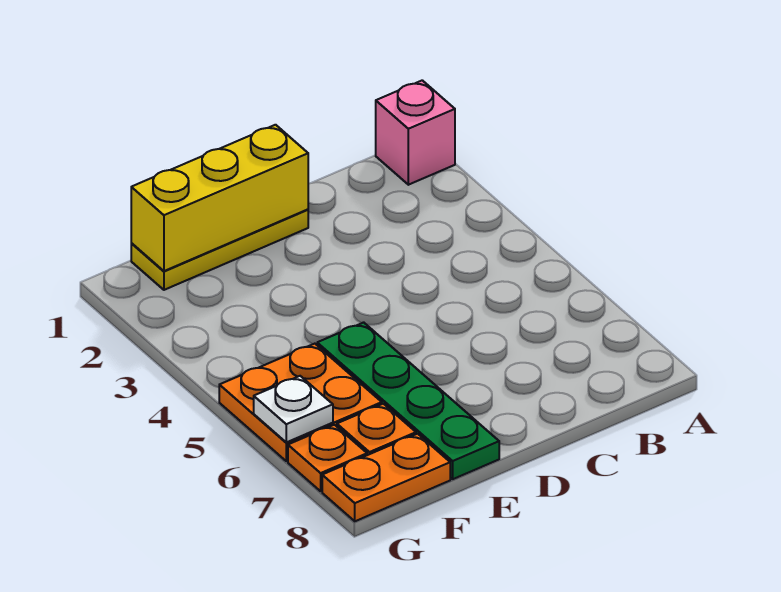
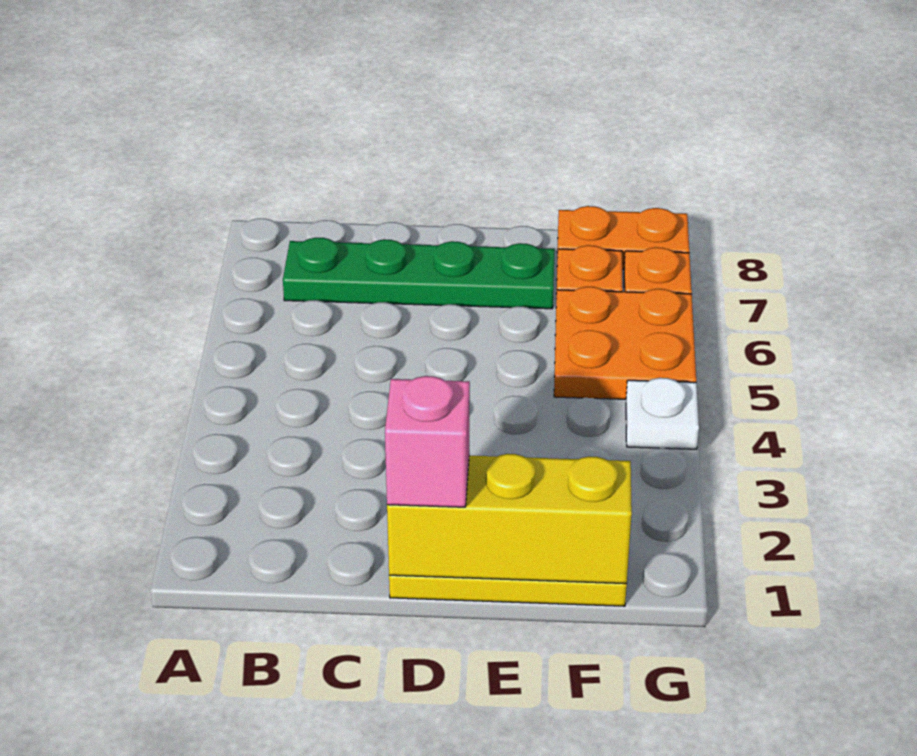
pink 1x1 brick [376,80,455,185] -> pink 1x1 brick moved to [385,376,470,507]
green 1x4 plate [317,322,499,479] -> green 1x4 plate turned to [283,238,555,309]
white 1x1 plate [254,376,333,442] -> white 1x1 plate moved to [626,378,699,449]

